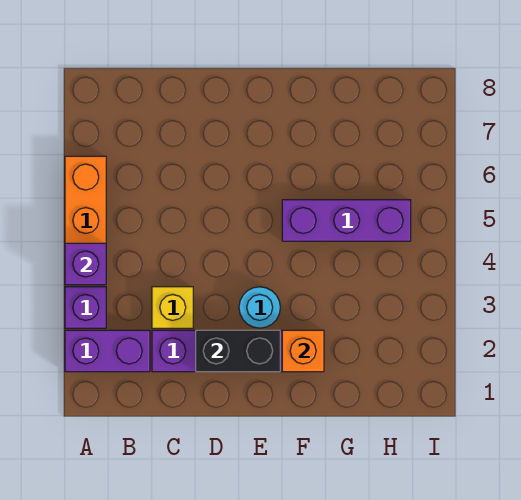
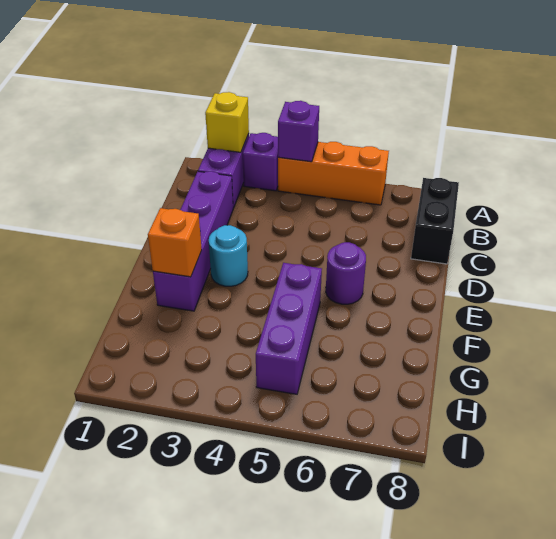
yellow 1x1 brick [152,287,193,328] -> yellow 1x1 brick moved to [205,92,249,152]
black 1x2 brick [196,330,280,372] -> black 1x2 brick moved to [411,178,459,264]
none -> purple 1x1 round brick [326,242,366,304]

